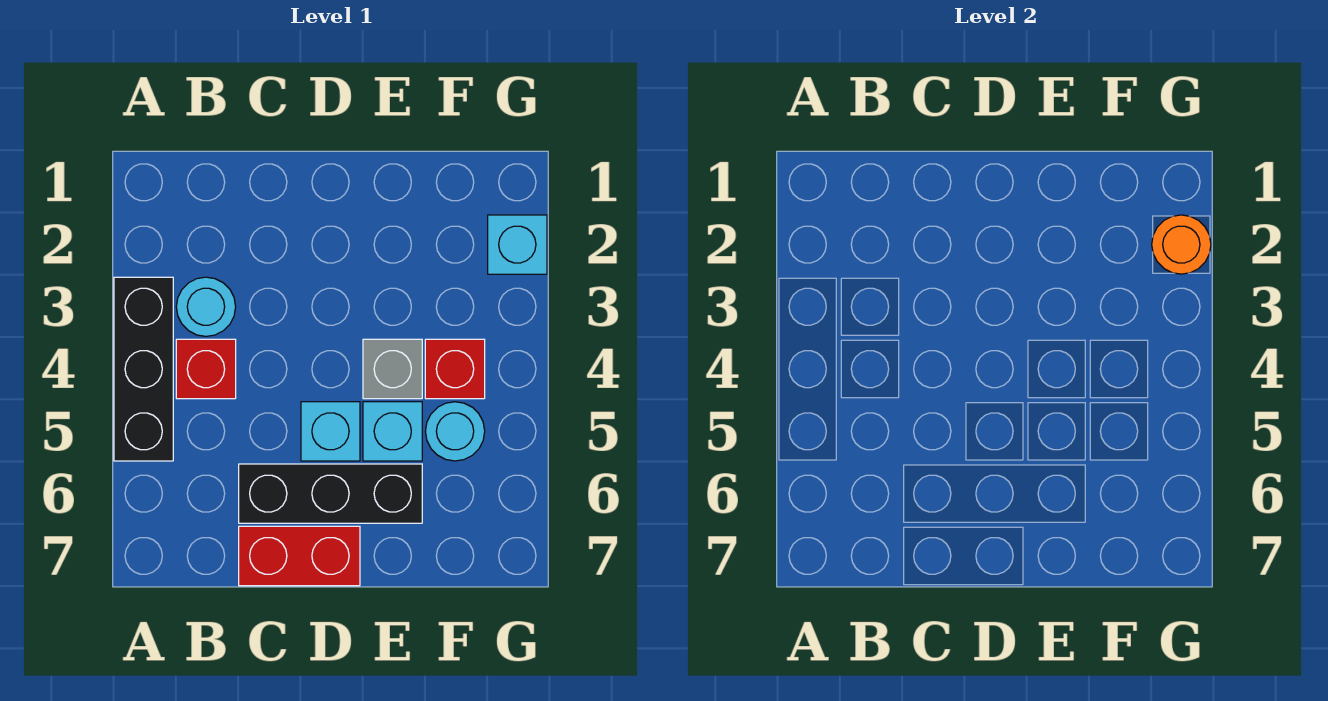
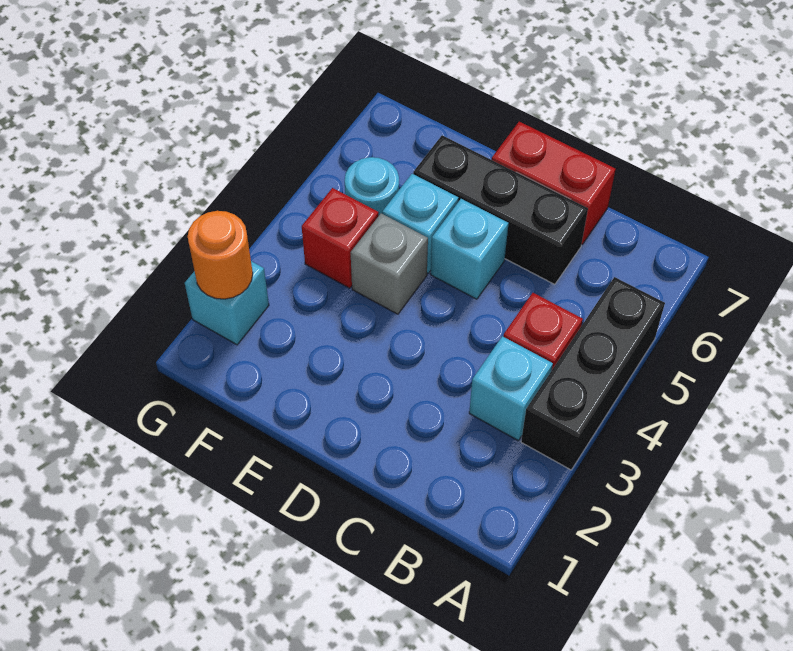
cyan 1x1 round brick [176,277,236,336] -> cyan 1x1 brick [469,336,553,441]

